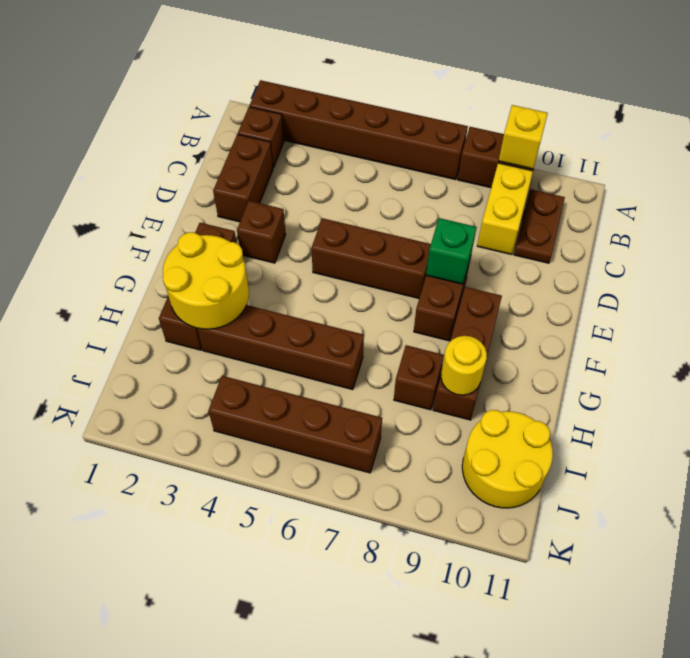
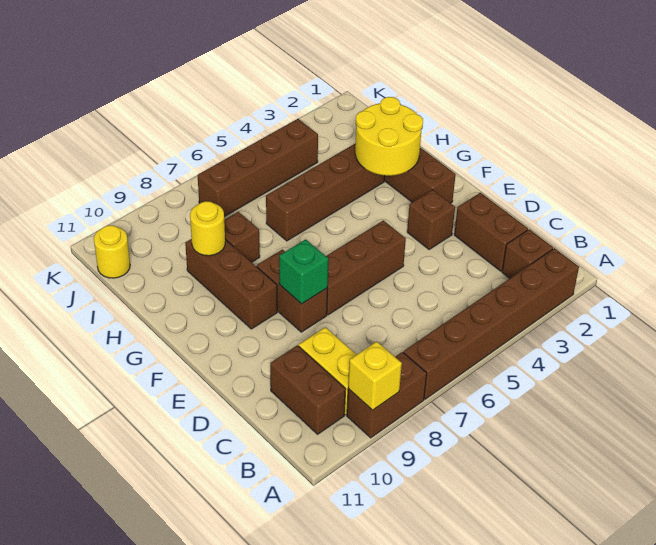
brown 1x2 plate [514,189,565,263] -> brown 1x2 brick [270,345,346,434]
yellow 2x2 round brick [462,410,553,508] -> yellow 1x1 round brick [94,225,130,278]

